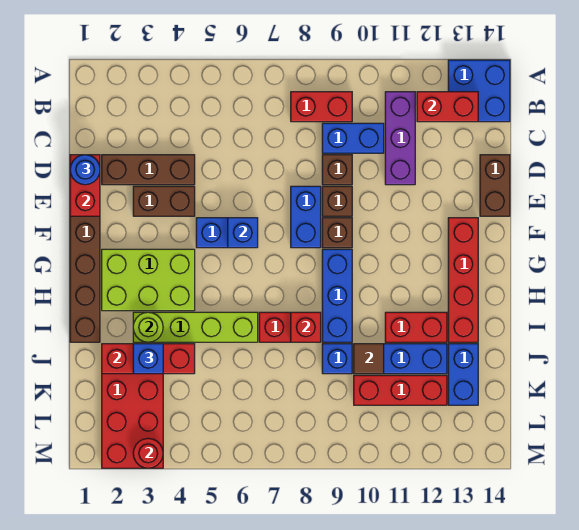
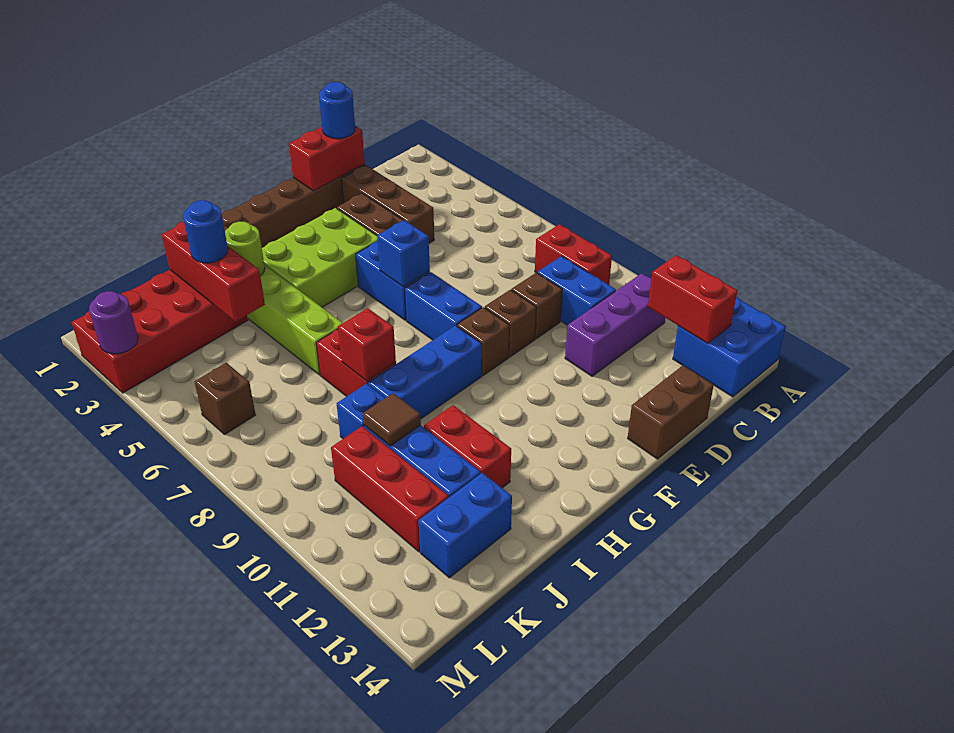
blue 1x2 brick [291,186,321,248] -> blue 1x2 brick turned to [405,272,482,340]
red 1x4 brick [448,218,478,342] -> none
lime 2x3 brick [102,249,195,311] -> lime 2x3 brick turned to [262,208,377,307]
blue 1x1 brick [133,344,163,374] -> blue 1x1 round brick [183,200,228,263]
none -> brown 1x1 brick [194,363,256,435]
red 1x1 round brick [133,438,163,468] -> purple 1x1 round brick [89,291,138,354]

